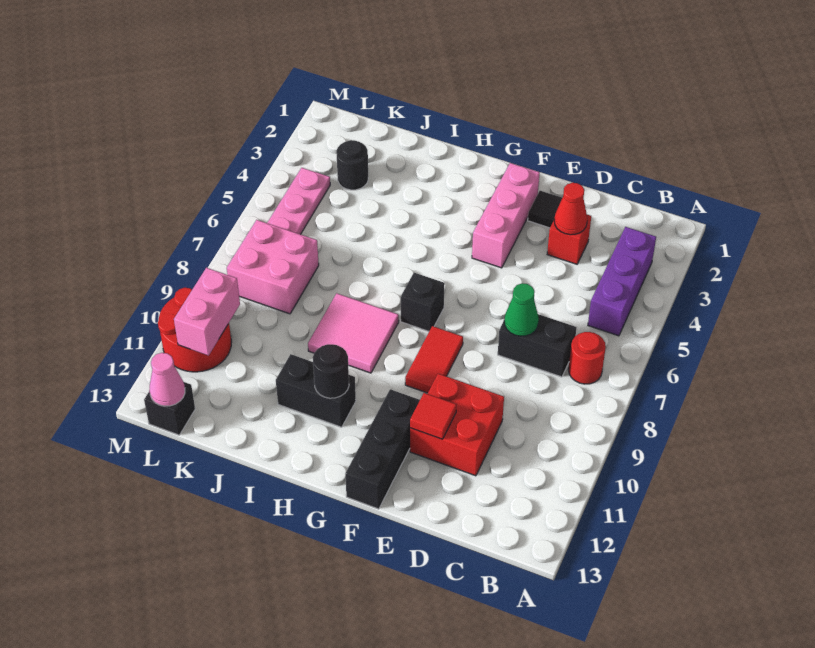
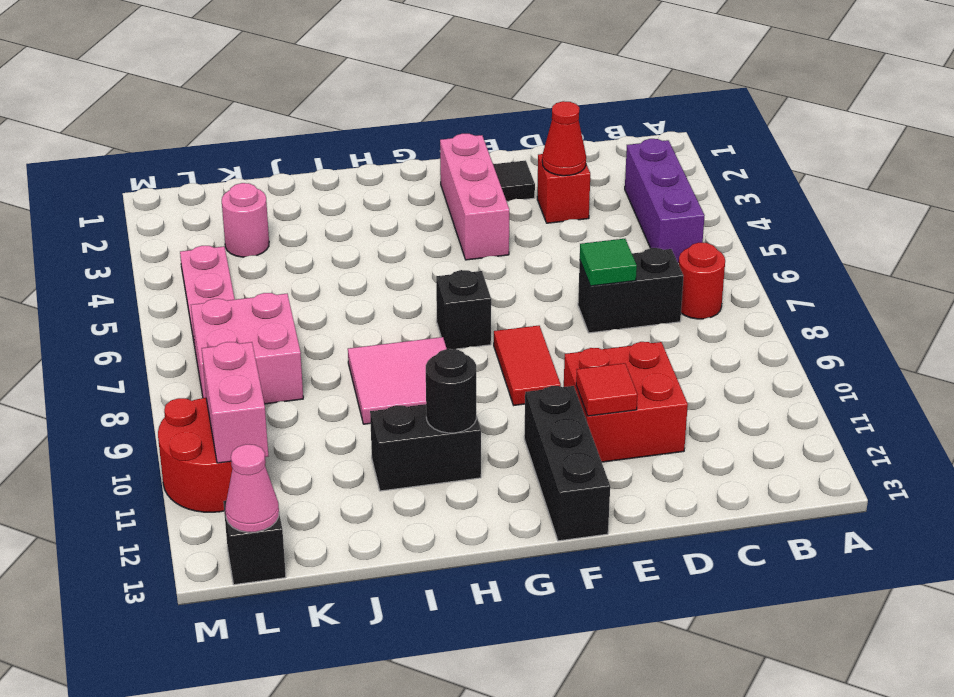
green 1x1 cone [504,283,539,336] -> green 1x1 tile [580,239,637,286]
black 1x1 round brick [336,140,368,190] -> pink 1x1 round brick [222,183,269,257]

